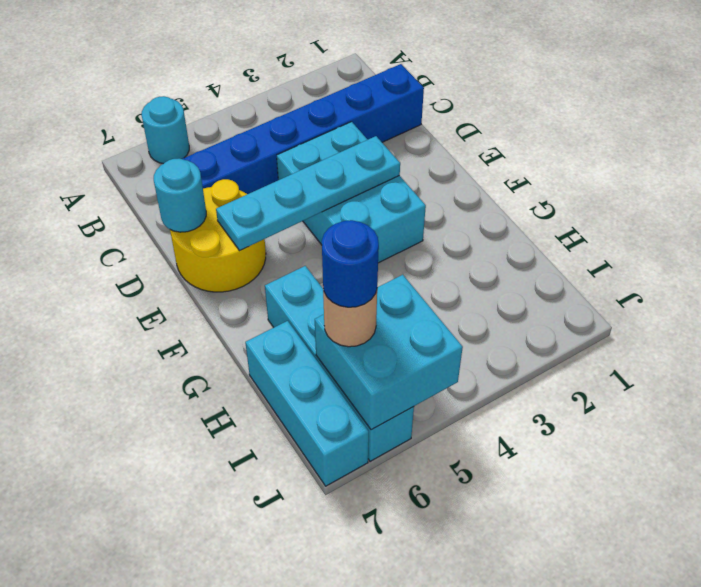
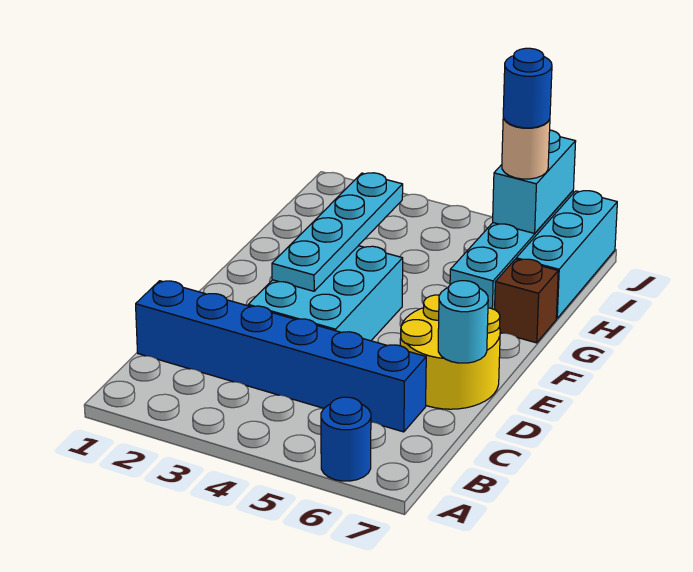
cyan 1x1 round brick [142,96,189,164] -> blue 1x1 round brick [321,397,371,481]
cyan 1x4 plate [216,136,400,251] -> cyan 1x4 plate turned to [272,173,403,291]
none -> brown 1x1 brick [495,259,558,343]
cyan 2x2 brick [315,275,463,430] -> cyan 1x2 brick [493,130,576,233]

